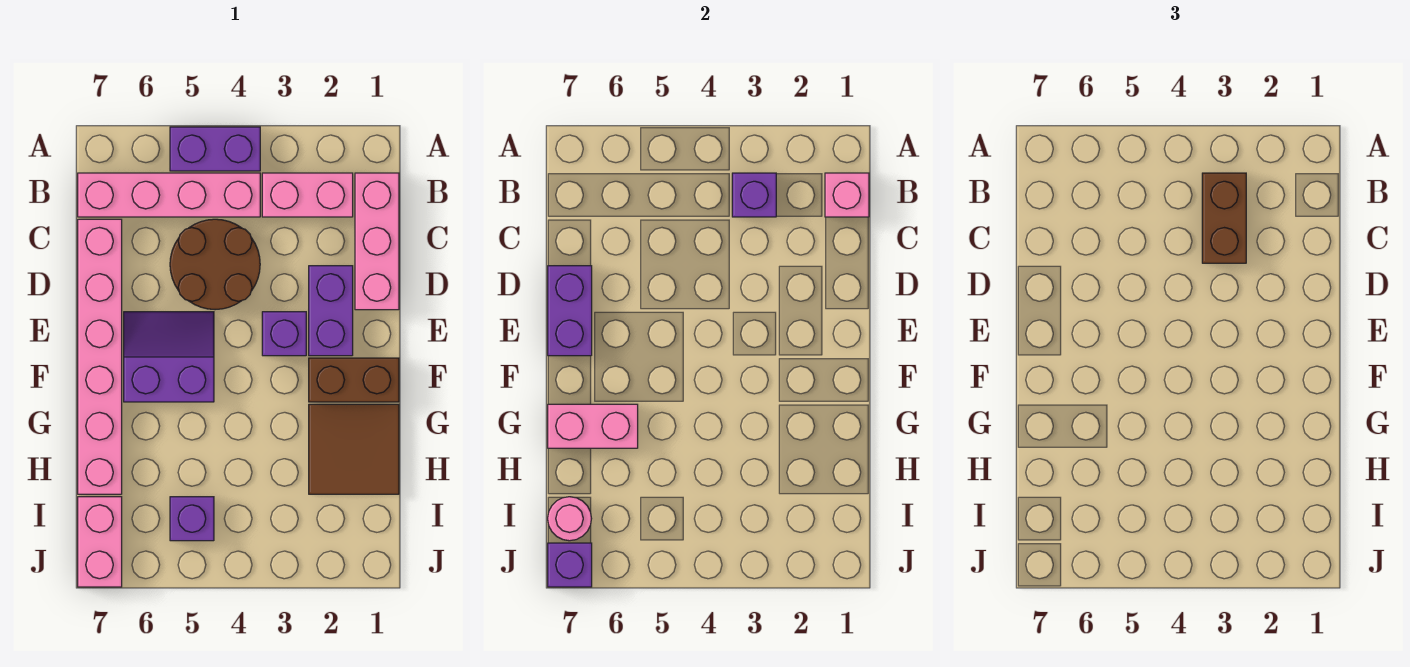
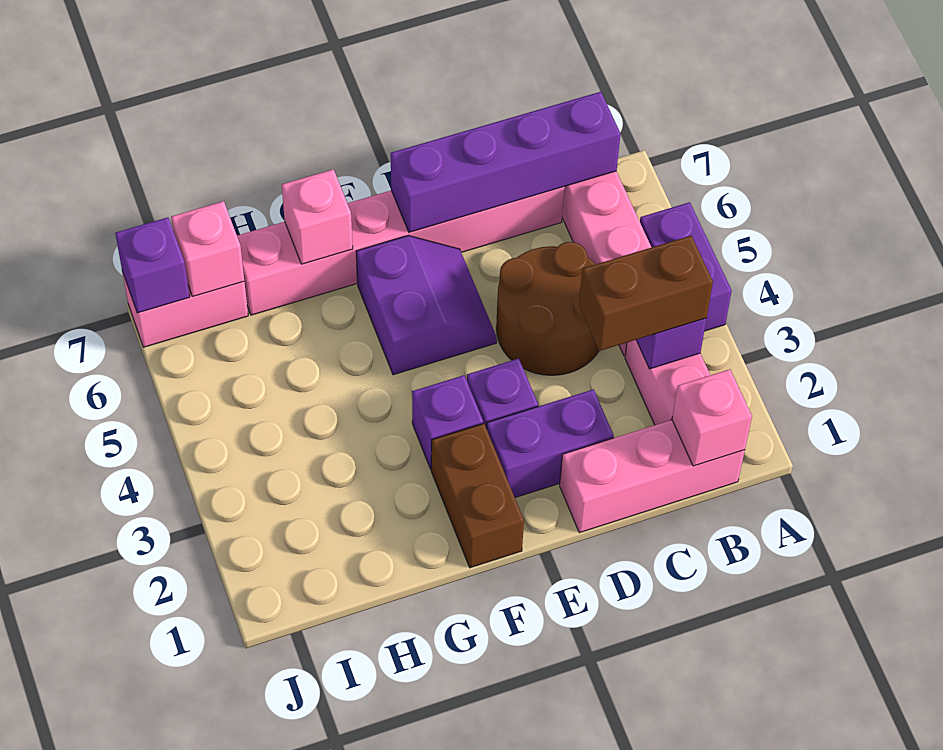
purple 1x2 brick [548,266,592,356] -> purple 1x4 brick [391,92,620,232]
brown 2x2 tile [309,404,399,494] -> none
pink 1x2 brick [548,404,638,448] -> pink 1x1 brick [282,169,353,264]
purple 1x1 brick [170,497,214,541] -> purple 1x1 brick moved to [412,375,483,469]
pink 1x1 round brick [548,497,592,541] -> pink 1x1 brick [171,201,244,297]

